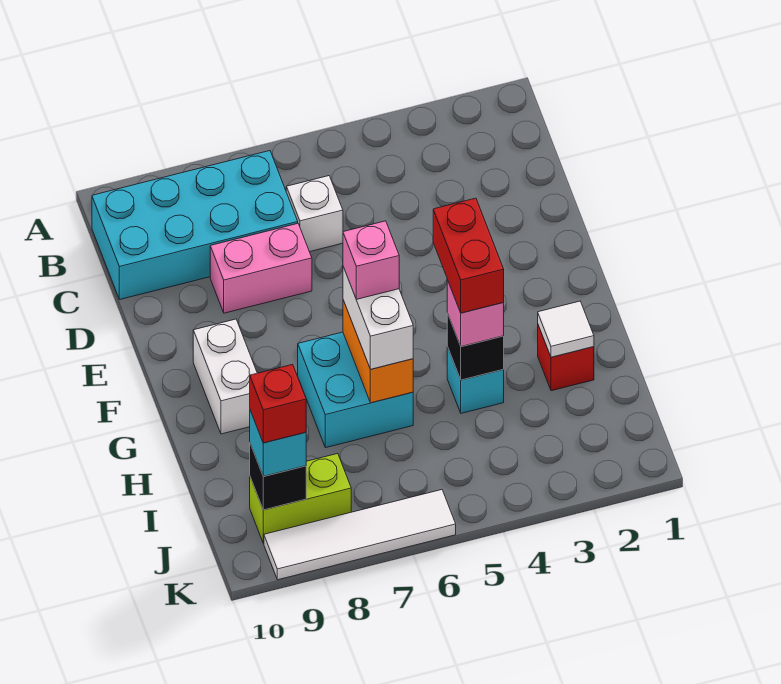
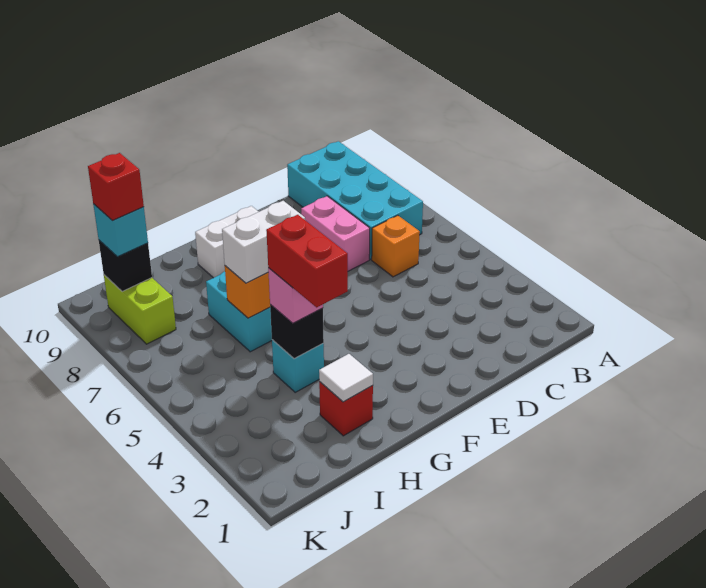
white 1x1 brick [286,176,343,252] -> orange 1x1 brick [372,215,420,277]
red 1x2 brick [433,198,504,313] -> red 1x2 brick turned to [266,215,348,307]
pink 1x1 brick [343,221,399,299] -> none
white 1x4 tile [264,490,456,580] -> none

